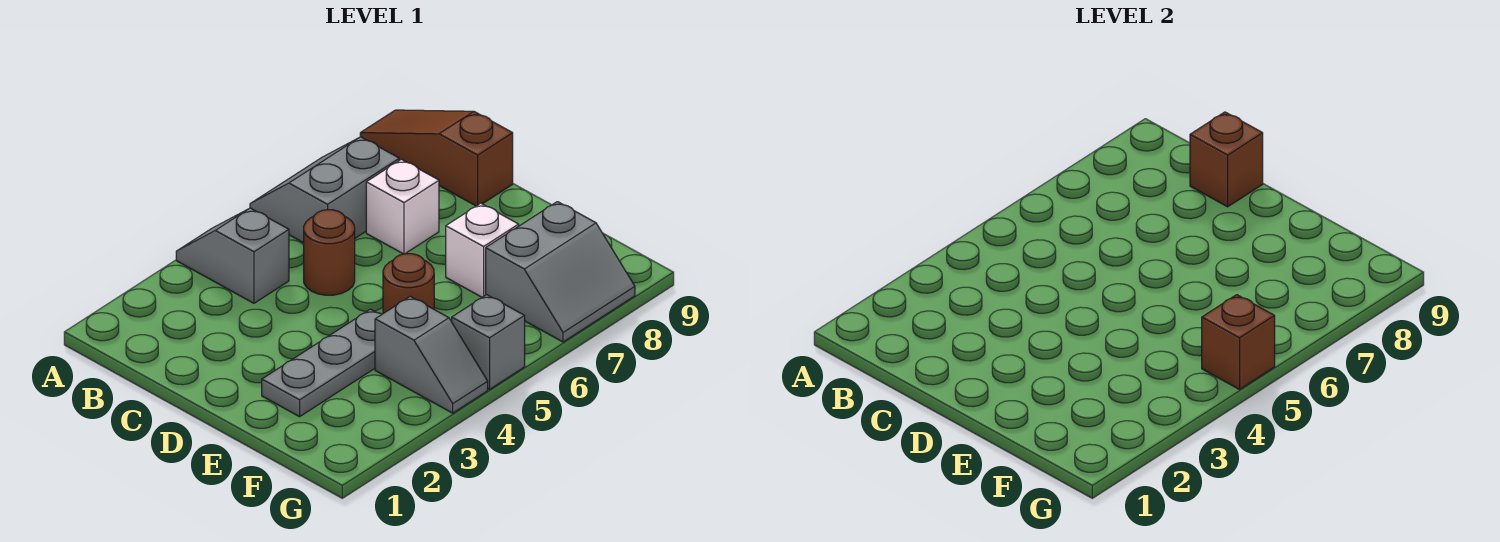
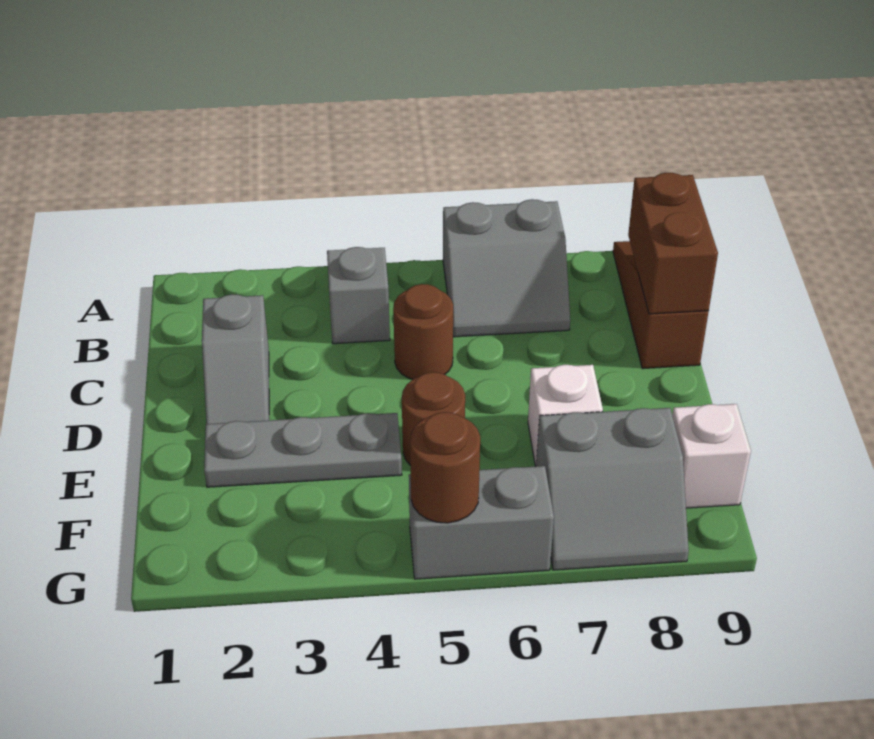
grey 2x2 slope [250,137,399,243] -> grey 2x2 slope turned to [443,199,570,337]
white 1x1 brick [366,159,439,254] -> white 1x1 brick moved to [672,404,751,508]
brown 1x1 brick [1190,112,1263,207] -> brown 1x2 brick [628,173,718,314]
grey 1x2 slope [375,296,488,413] -> grey 1x2 slope moved to [202,294,269,424]
grey 1x1 brick [452,295,525,389] -> grey 1x2 brick [409,466,554,579]
brown 1x1 brick [1202,295,1275,389] -> brown 1x1 round brick [410,412,480,523]

